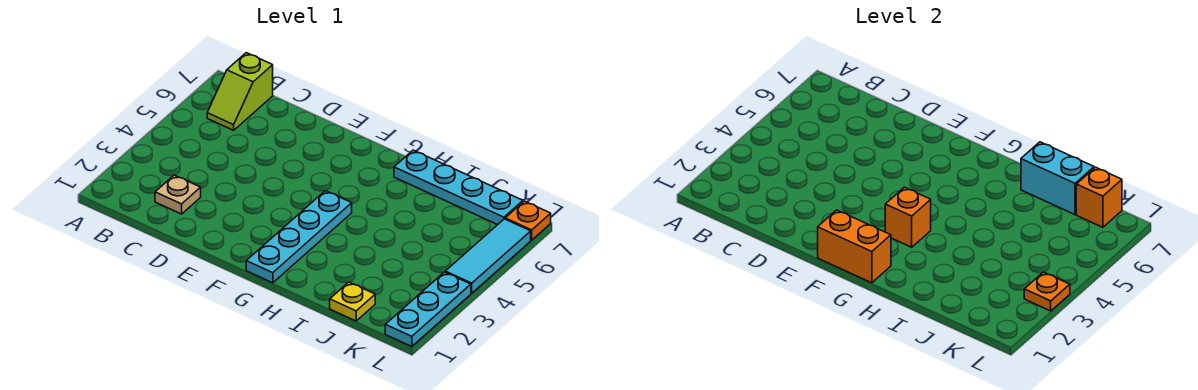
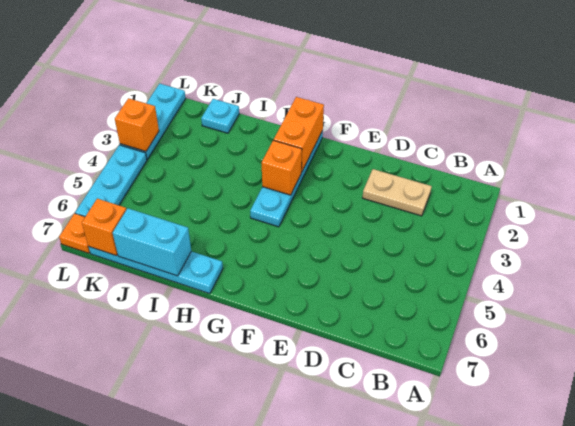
lime 1x2 slope [207,53,273,130] -> none
tan 1x1 plate [155,175,201,214] -> tan 1x2 plate [363,169,432,216]
orange 1x2 brick [818,210,891,283] -> orange 1x2 brick turned to [274,97,324,172]
yellow 1x1 plate [330,282,375,321] -> cyan 1x1 plate [201,99,239,133]
orange 1x1 plate [1024,272,1070,311] -> orange 1x1 brick [115,98,159,151]
cyan 1x3 tile [445,219,531,293] -> cyan 1x3 plate [75,145,147,217]

